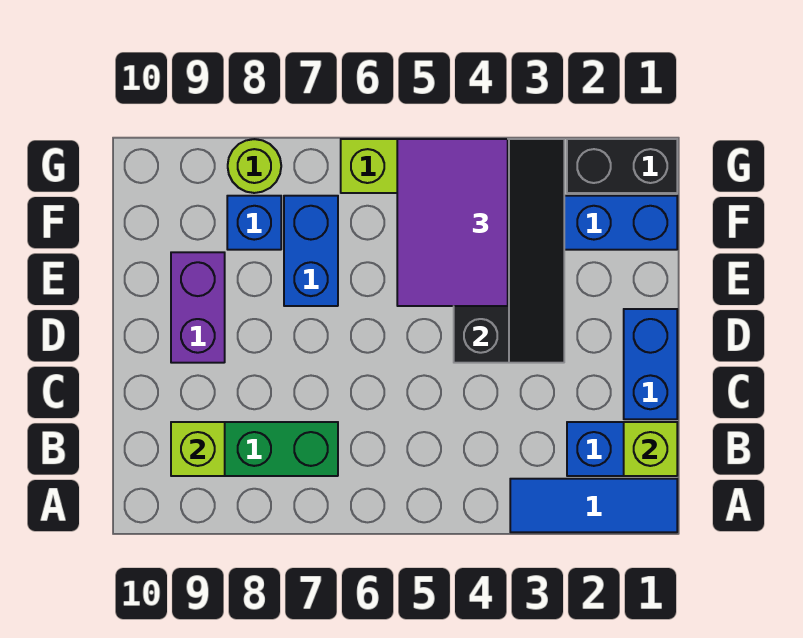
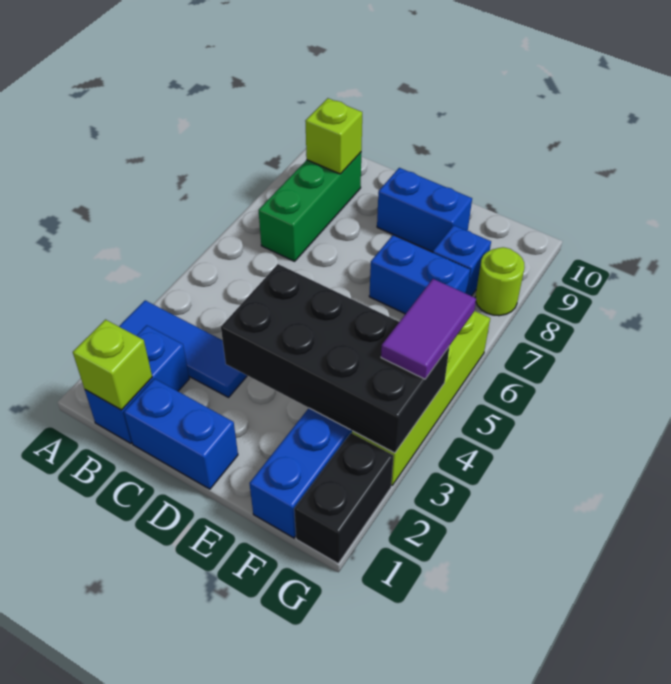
blue 1x3 tile [510,479,677,532] -> blue 1x3 tile turned to [119,300,247,397]
black 2x4 slope [454,139,564,363] -> black 2x4 brick [221,264,450,453]
purple 1x2 brick [171,252,225,363] -> blue 1x2 brick [377,168,472,252]
purple 2x3 tile [397,139,508,306] -> purple 1x2 tile [381,279,476,379]

